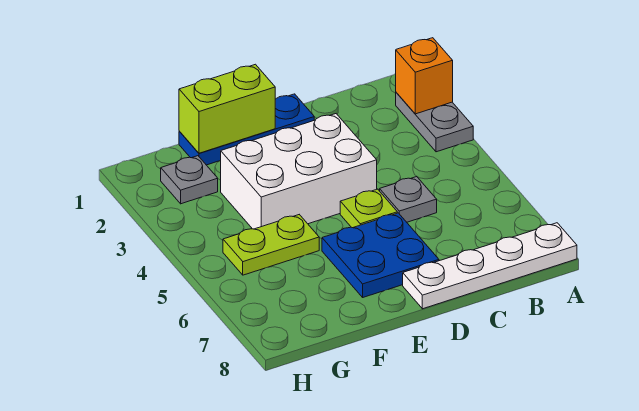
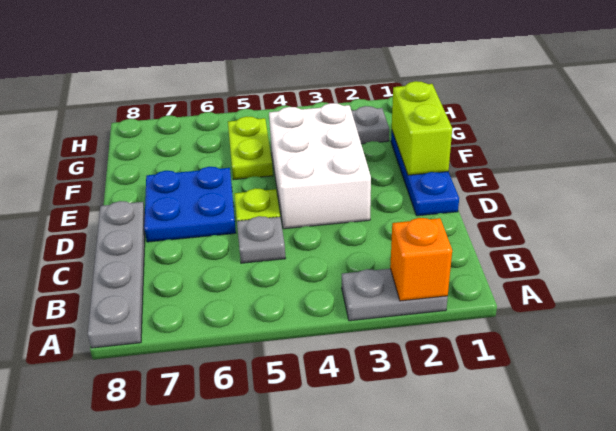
white 1x4 plate [403,223,577,309] -> grey 1x4 plate [88,201,145,348]

